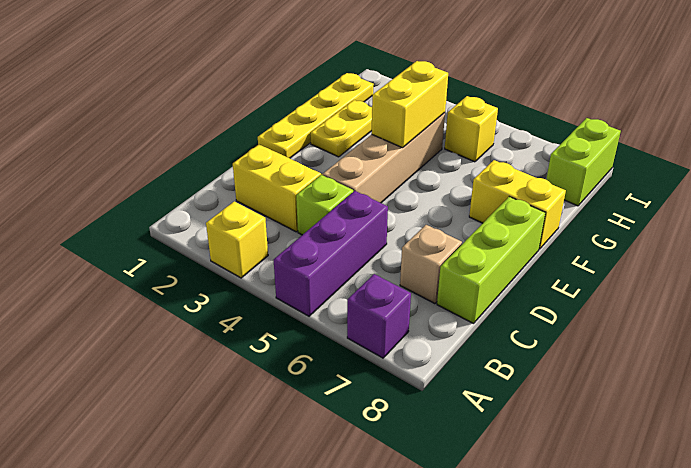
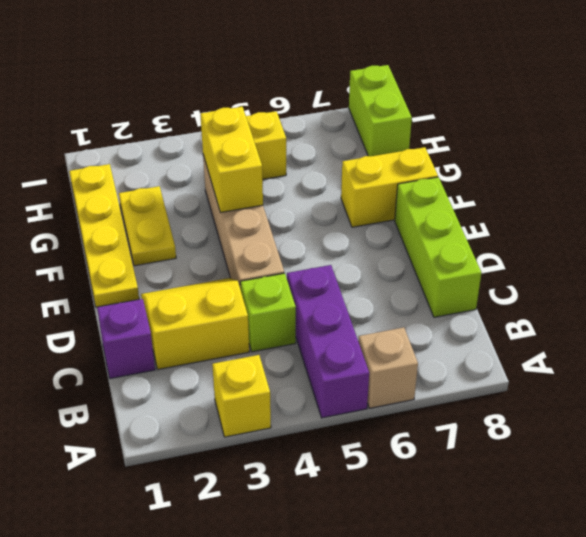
purple 1x1 brick [347,274,411,358] -> purple 1x1 brick moved to [97,299,155,379]
tan 1x1 brick [400,225,462,304] -> tan 1x1 brick moved to [358,327,418,408]

